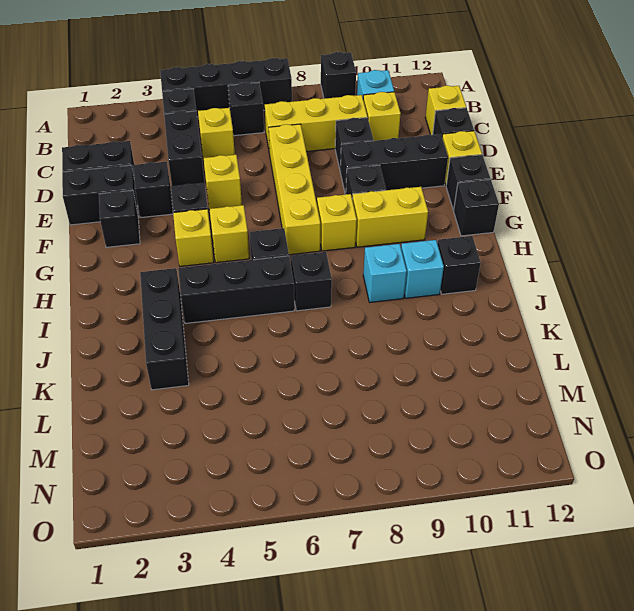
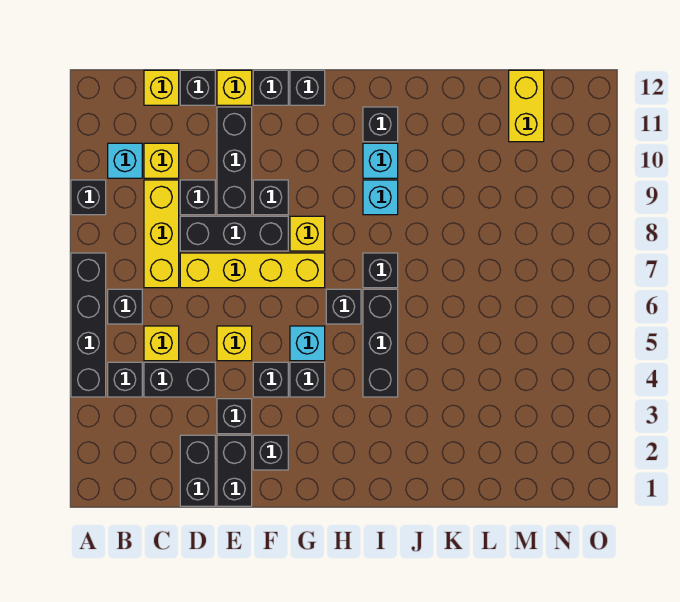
yellow 1x1 brick [173,209,214,267] -> black 1x1 brick [290,362,325,397]
yellow 1x1 brick [210,205,249,263] -> cyan 1x1 brick [290,326,325,361]
yellow 1x2 brick [352,187,428,247] -> yellow 1x2 brick moved to [509,70,544,142]
black 1x3 brick [140,268,189,390] -> black 1x3 brick moved to [180,216,288,251]

